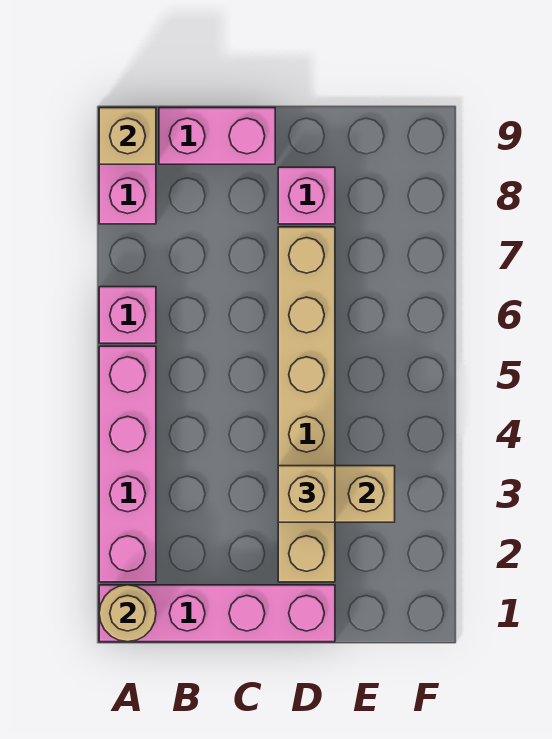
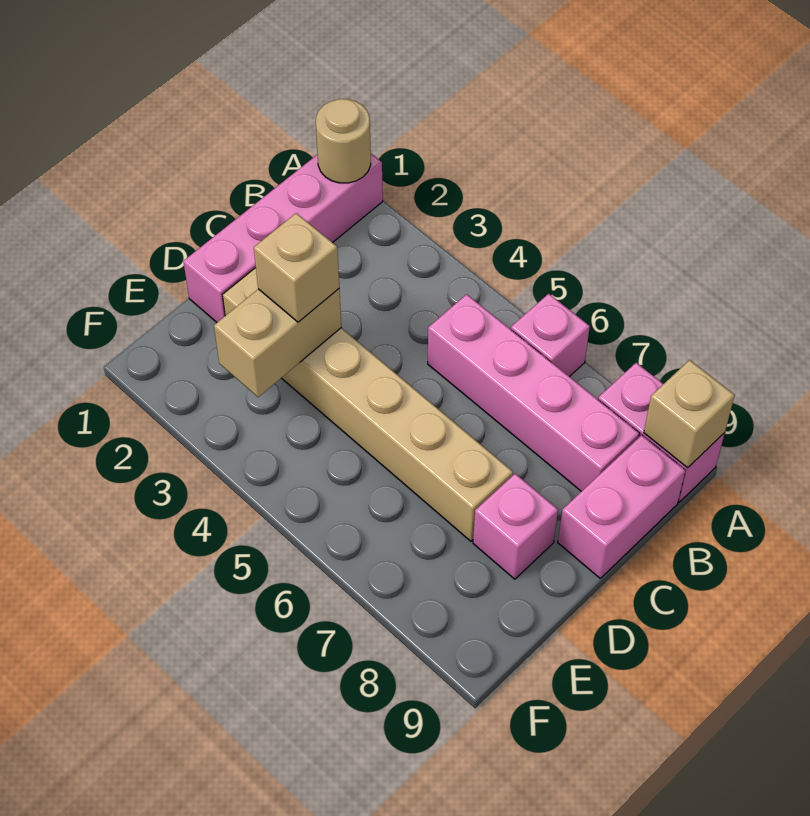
pink 1x4 brick [99,346,156,582] -> pink 1x4 brick moved to [428,294,639,491]

